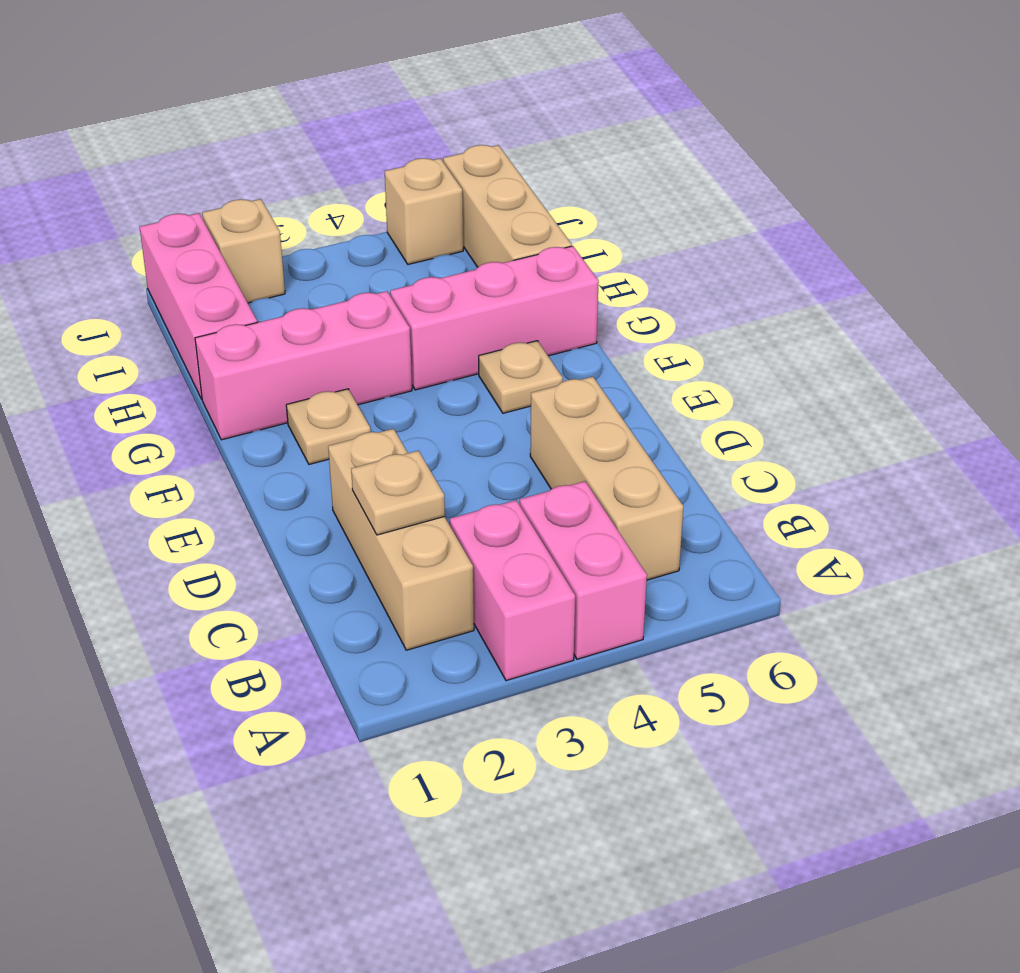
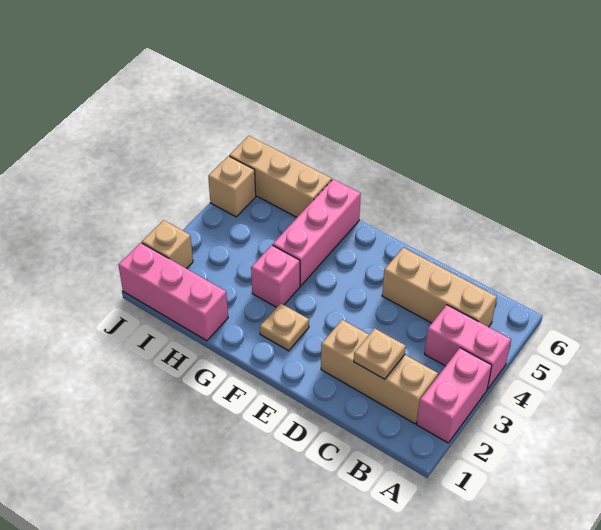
pink 1x2 brick [450,500,575,681] -> pink 1x2 brick turned to [417,348,492,443]
tan 1x1 plate [479,341,563,413] -> none
pink 1x3 brick [195,291,412,440] -> pink 1x1 brick [251,245,300,307]

